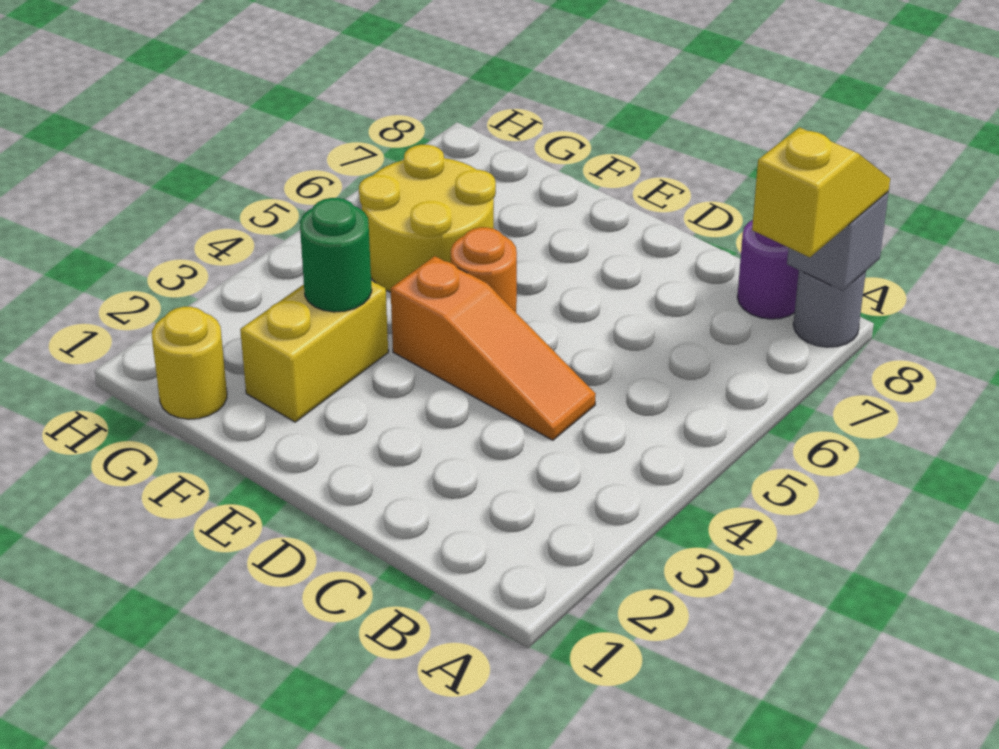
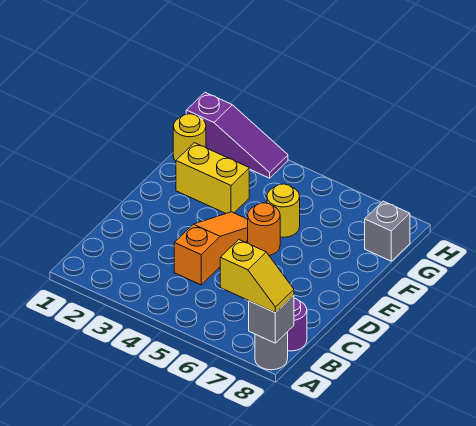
orange 1x3 slope [391,256,596,440] -> orange 1x3 slope turned to [174,212,248,285]
green 1x1 round brick [300,198,372,312] -> none
yellow 2x2 round brick [359,145,496,292] -> yellow 1x1 round brick [267,184,300,237]
none -> grey 1x1 brick [365,201,410,261]
none -> purple 1x3 slope [186,93,288,178]

